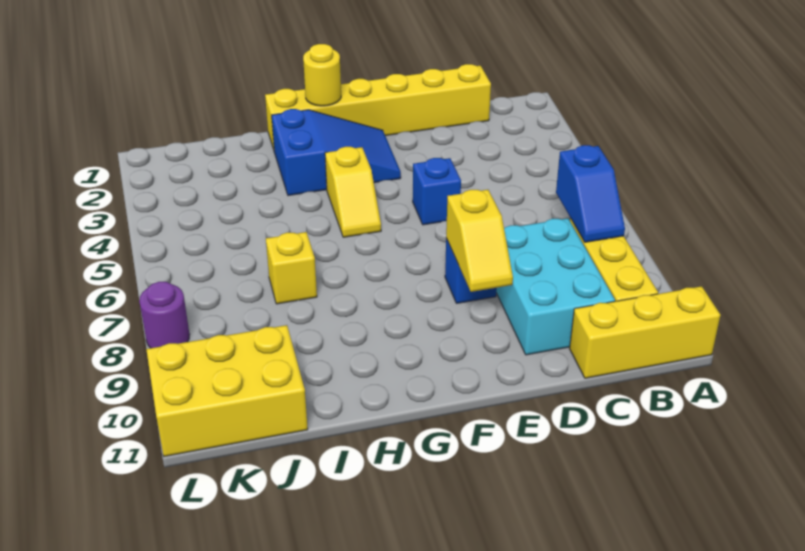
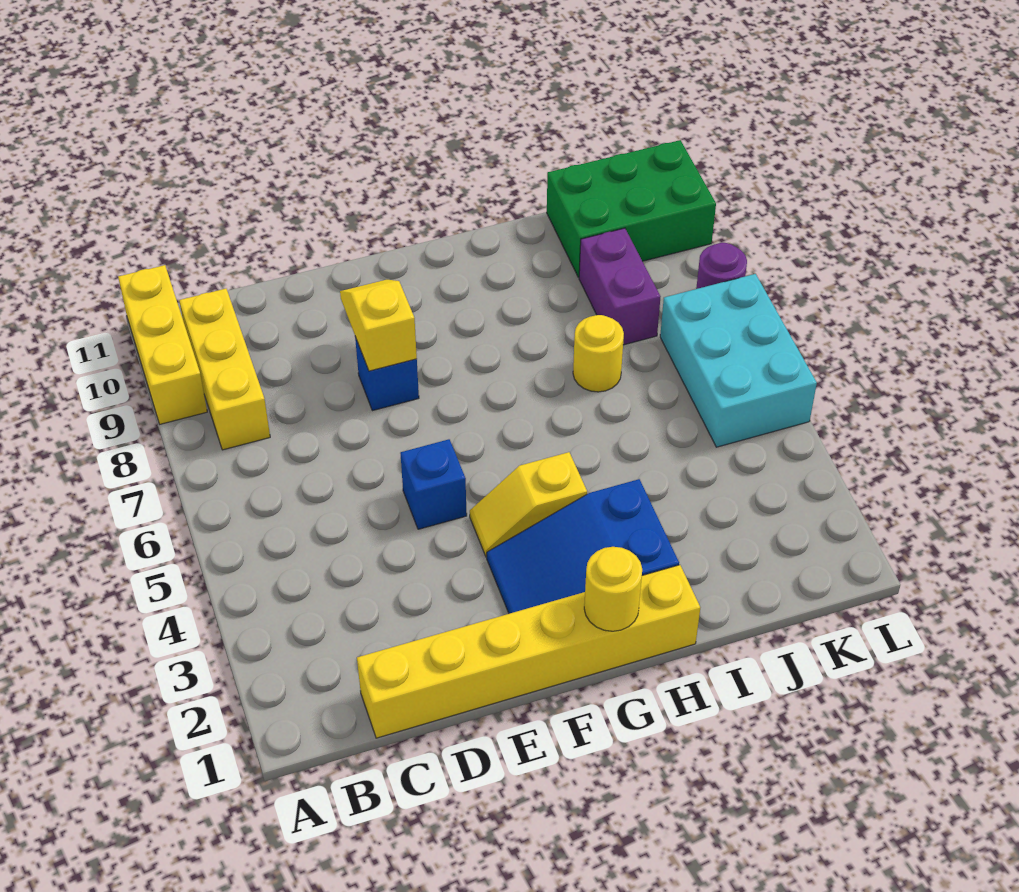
yellow 1x3 brick [570,286,720,378] -> yellow 1x3 brick turned to [118,265,207,424]
blue 1x2 slope [556,145,625,242] -> none
cyan 2x3 brick [496,218,615,355] -> cyan 2x3 brick moved to [660,274,817,447]
yellow 1x2 slope [325,147,381,237] -> yellow 1x2 slope turned to [470,452,587,557]
yellow 1x1 brick [266,232,317,304] -> yellow 1x1 round brick [573,315,624,392]
none -> purple 1x2 brick [579,228,661,345]
yellow 2x3 brick [146,325,308,457] -> green 2x3 brick [547,140,716,277]

